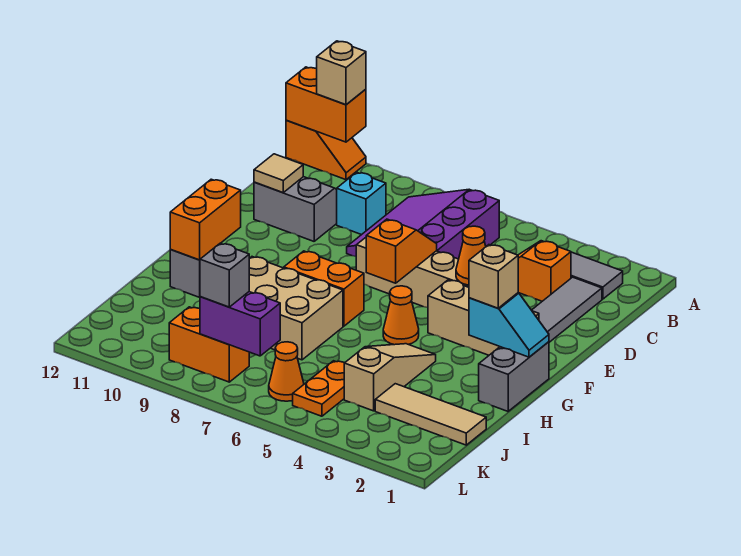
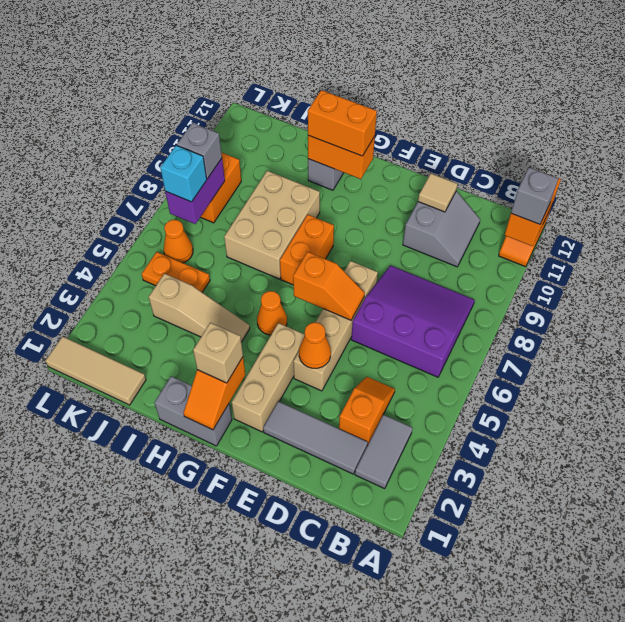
tan 1x1 brick [317,41,366,105] -> grey 1x1 brick [511,168,558,224]
cyan 1x1 brick [337,172,386,235] -> cyan 1x1 brick moved to [160,145,207,202]
cyan 1x2 slope [469,293,549,357] -> orange 1x2 slope [184,357,245,430]
none -> orange 1x2 brick [308,90,377,156]
tan 1x3 tile [375,384,486,445] -> tan 1x3 tile turned to [45,336,146,405]

